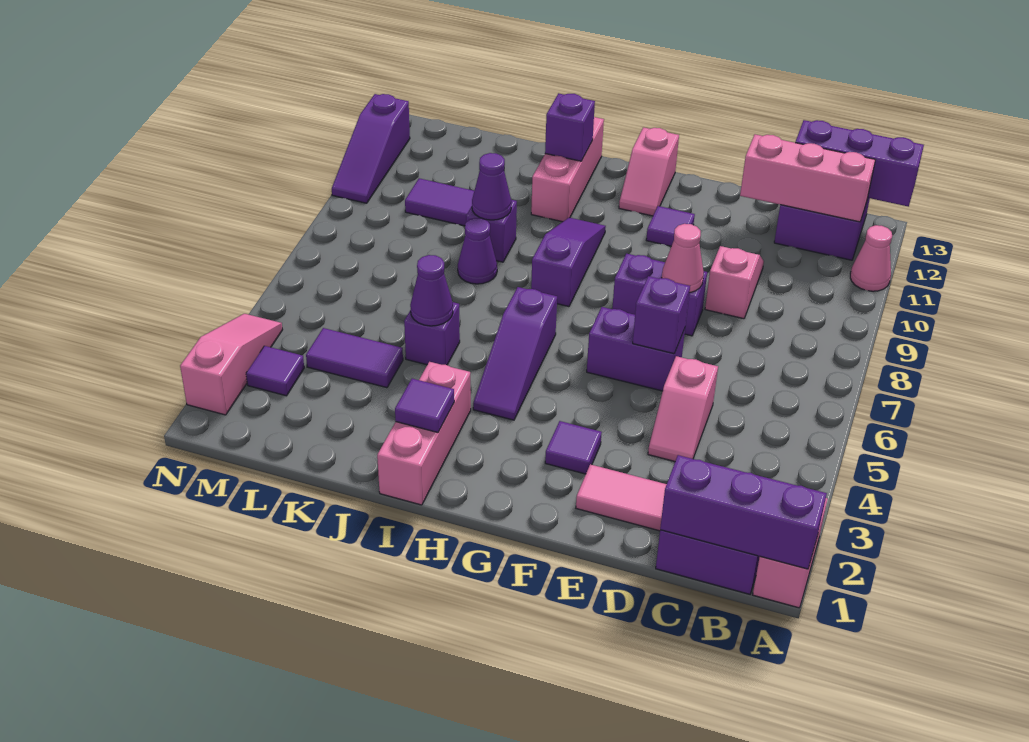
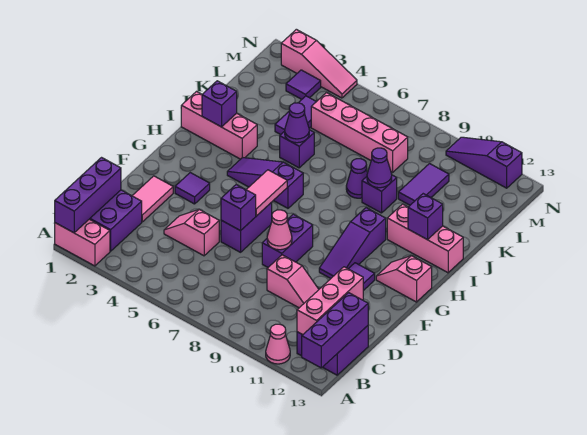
none -> pink 1x2 tile [246,170,287,216]
purple 1x3 slope [531,218,606,307] -> purple 1x3 slope turned to [319,208,386,278]
purple 1x1 tile [395,379,454,432] -> purple 1x1 brick [202,81,237,127]
none -> pink 1x4 brick [311,93,408,172]

